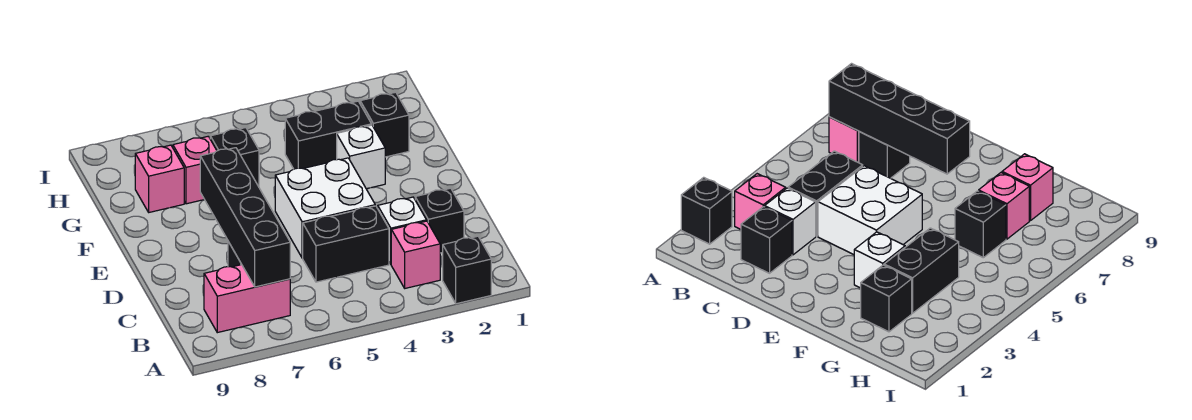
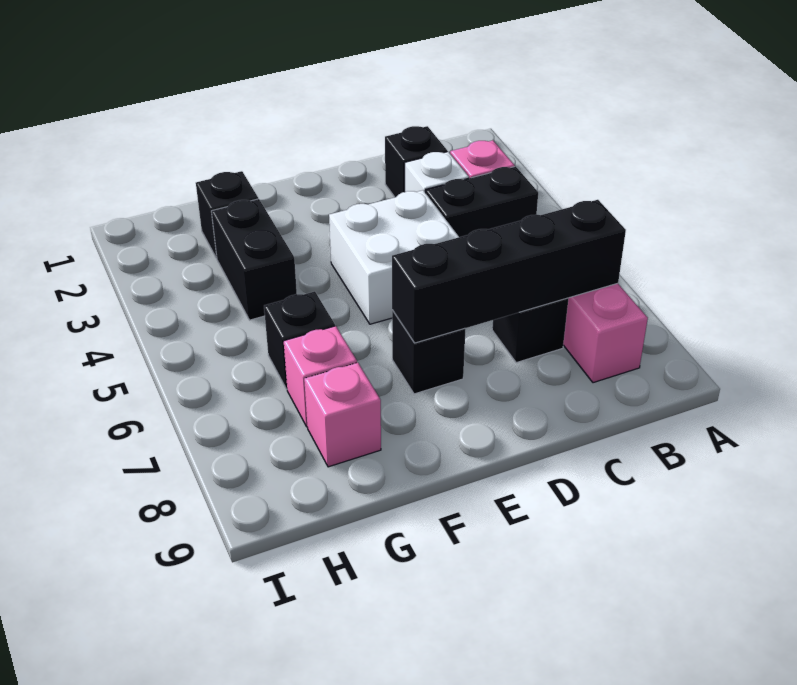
black 1x1 brick [443,236,491,304] -> black 1x1 brick moved to [392,310,465,394]
black 1x2 brick [303,206,389,282] -> black 1x2 brick turned to [426,166,538,237]
white 1x1 brick [337,125,385,189] -> none

